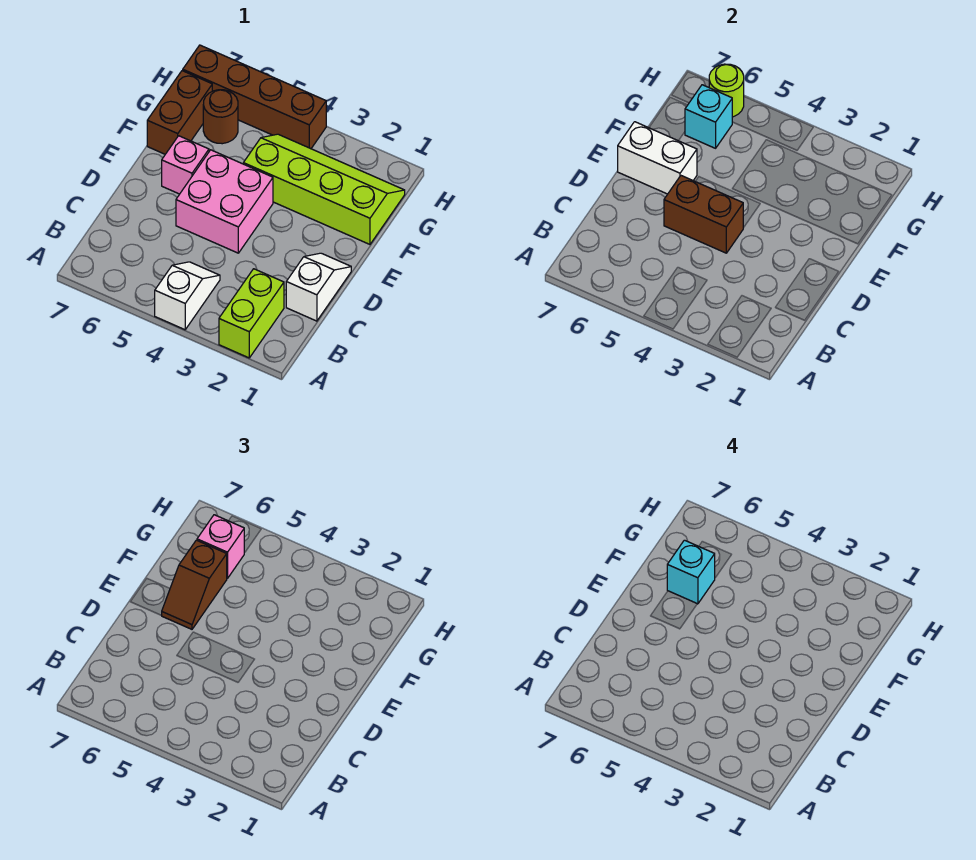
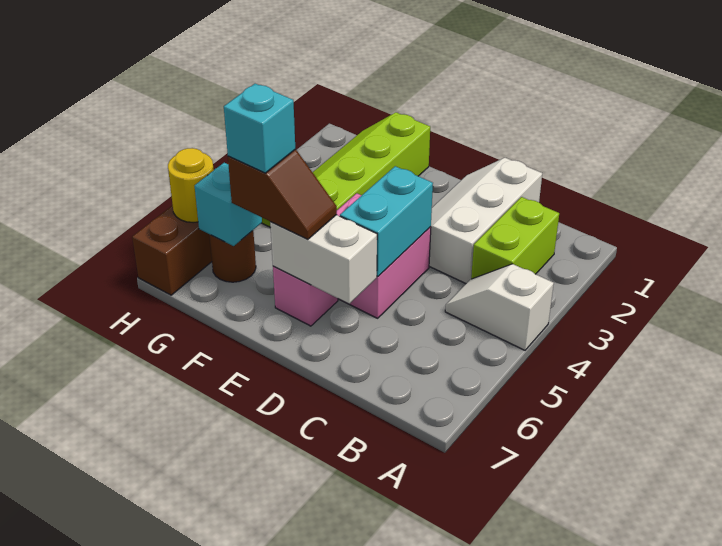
lime 1x2 brick [219,269,284,358] -> lime 1x2 brick turned to [471,197,559,279]
white 1x2 slope [286,253,351,321] -> white 2x3 slope [429,158,542,284]
brown 1x2 brick [664,176,743,253] -> cyan 1x2 brick [340,166,433,276]
white 1x2 brick [618,122,697,194] -> white 1x2 brick turned to [270,215,377,304]
brown 1x2 brick [147,71,212,154] -> none
pink 1x1 brick [197,515,244,578] -> none
lime 1x1 round brick [709,64,744,117] -> yellow 1x1 round brick [168,148,214,223]

